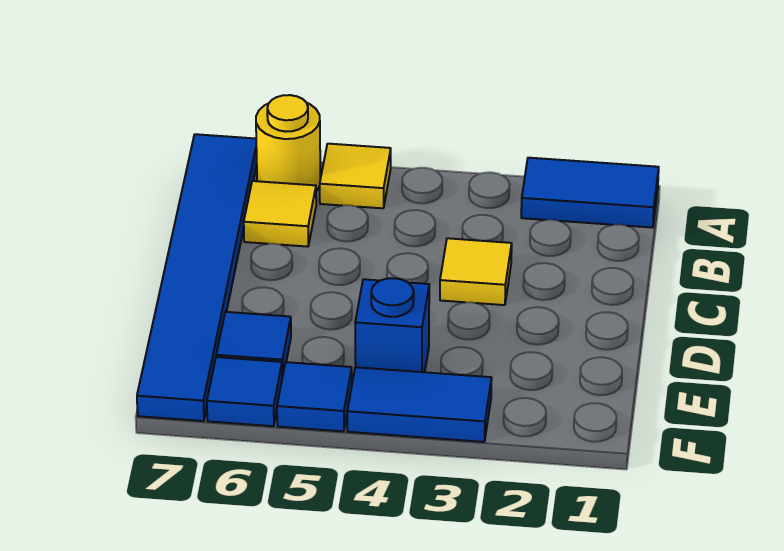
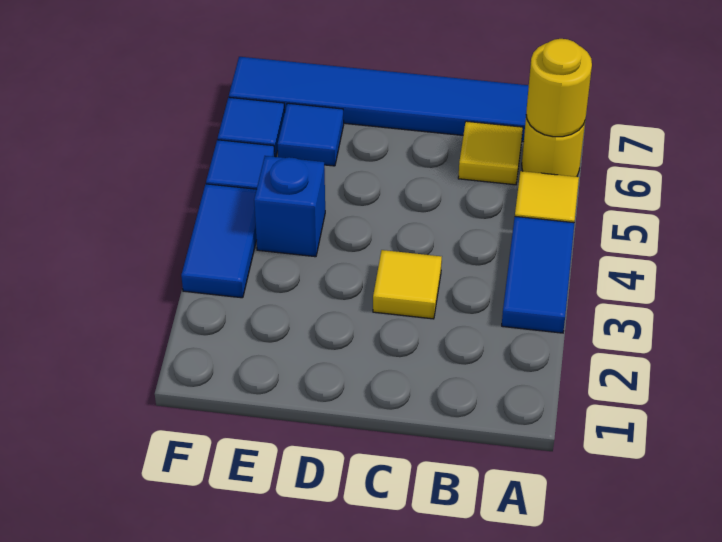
blue 1x2 tile [521,158,659,228] -> blue 1x2 tile moved to [502,216,574,333]
none -> yellow 1x1 round brick [526,39,592,137]

